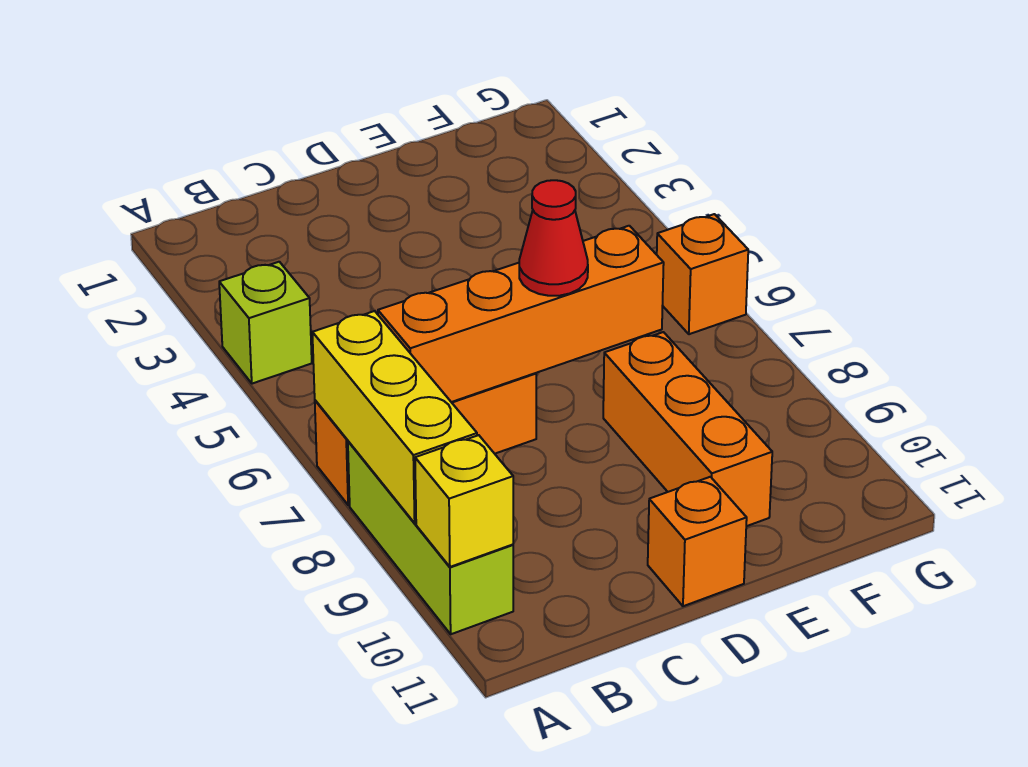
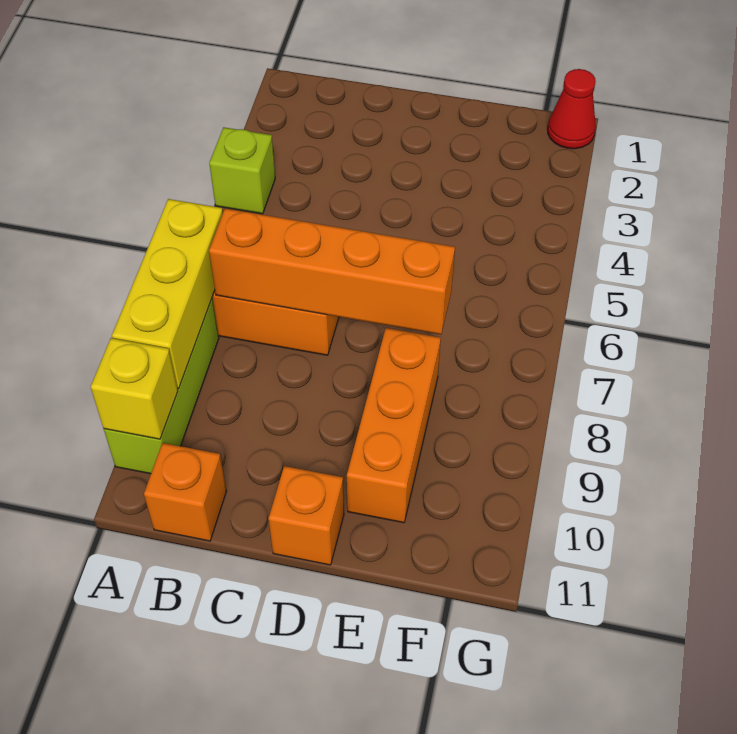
red 1x1 cone [519,180,588,296] -> red 1x1 cone moved to [548,69,596,149]
orange 1x1 brick [657,214,748,334] -> orange 1x1 brick moved to [144,443,226,541]

